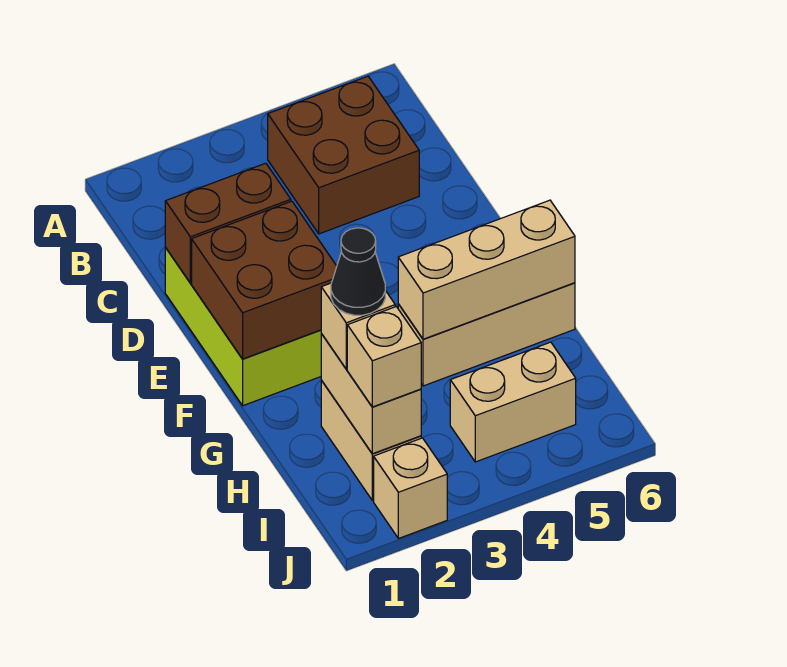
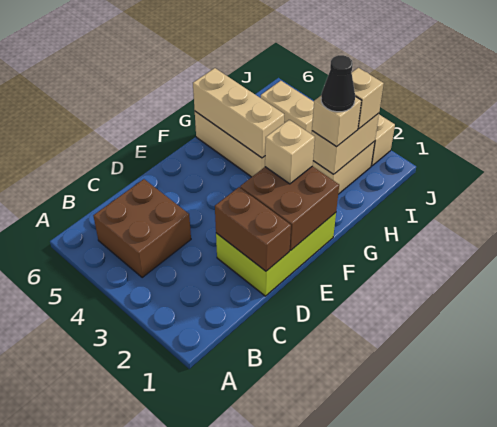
none -> tan 1x1 brick [265,120,315,184]

